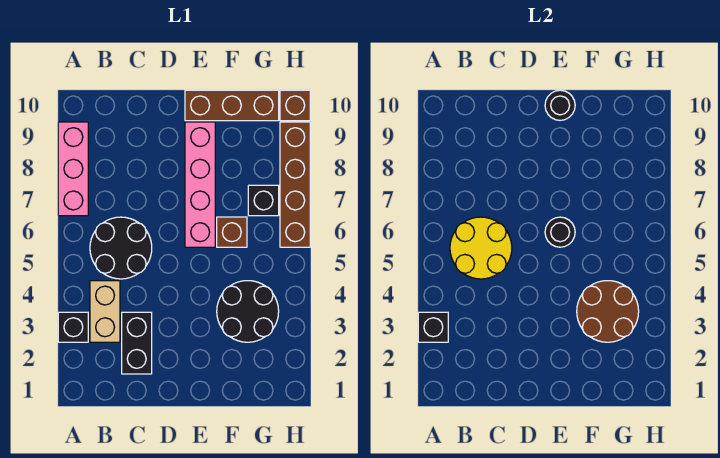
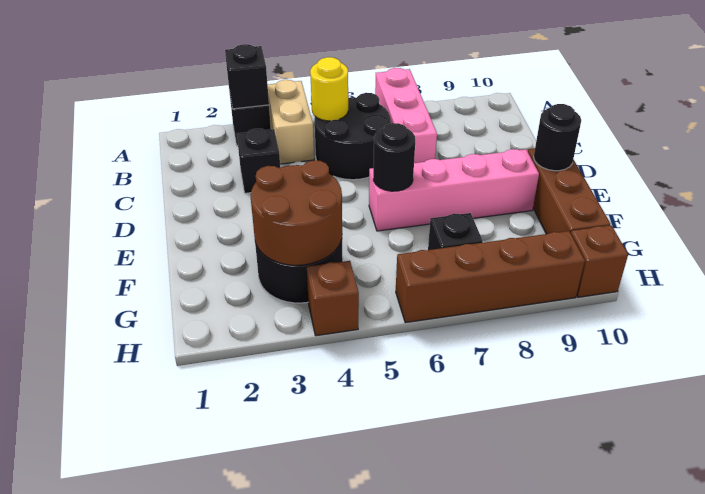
pink 1x3 brick [58,122,88,216] -> pink 1x3 brick turned to [375,68,437,163]
tan 1x2 brick [90,281,120,342] -> tan 1x2 brick turned to [268,80,314,164]
yellow 2x2 round brick [450,217,512,279] -> yellow 1x1 round brick [310,57,348,121]
black 1x2 brick [122,312,152,374] -> black 1x1 brick [237,129,280,193]
brown 1x1 brick [217,217,247,247] -> brown 1x1 brick moved to [307,261,359,336]

